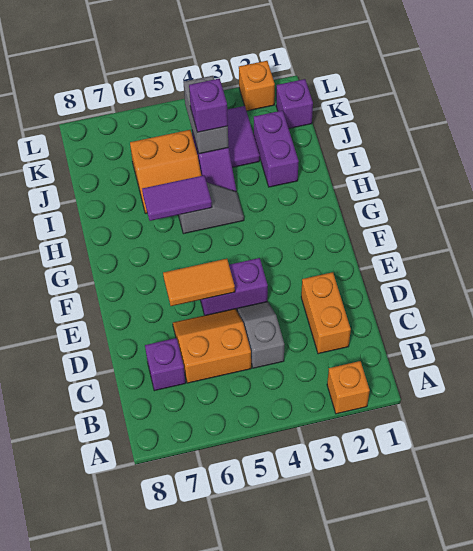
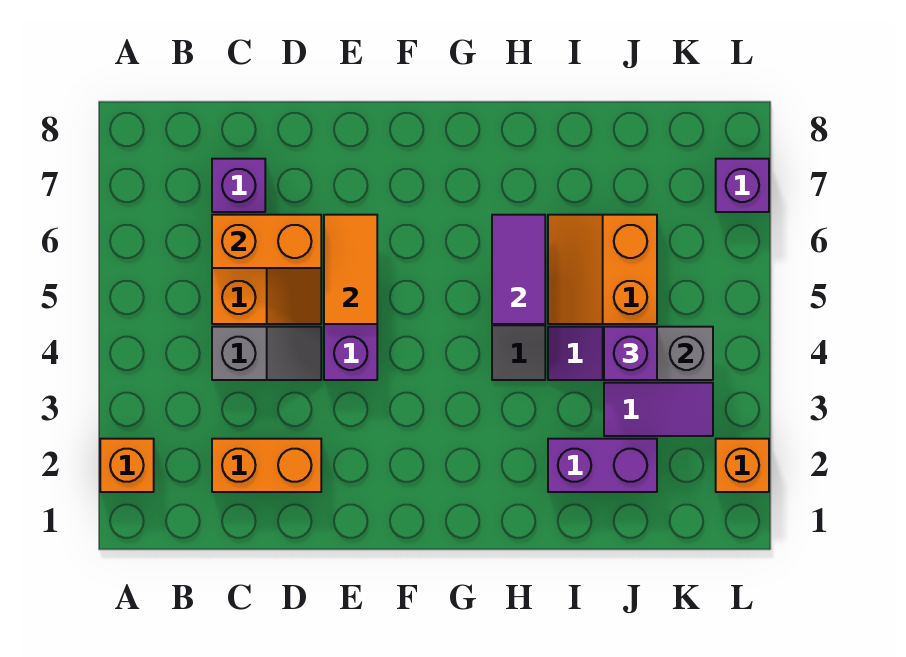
none -> orange 1x2 brick [212,215,321,268]
purple 1x1 brick [276,79,313,128] -> purple 1x1 brick moved to [716,159,769,212]

